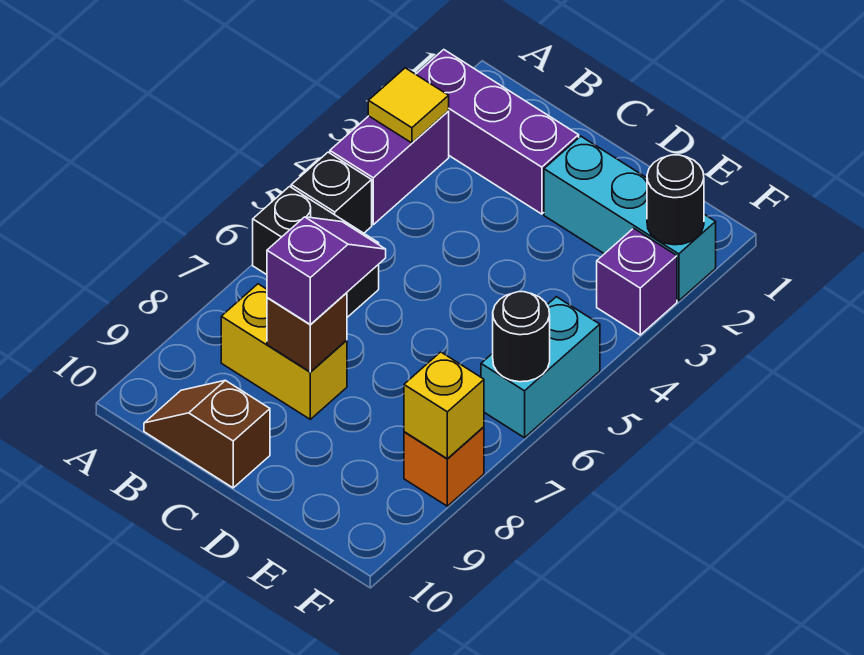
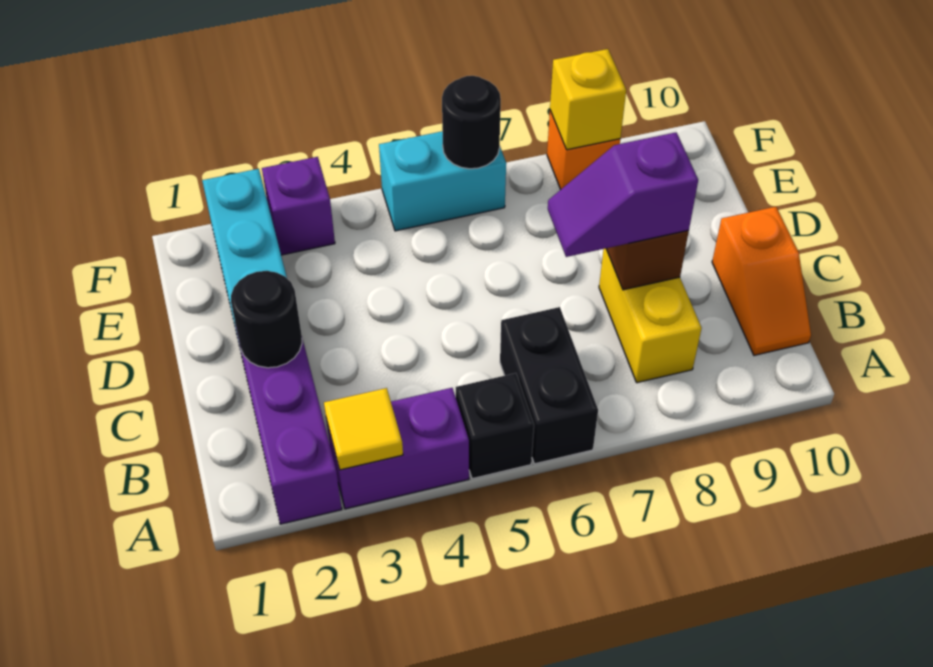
brown 1x2 slope [144,380,270,488] -> orange 1x2 slope [712,207,811,355]
black 1x1 round brick [647,155,704,245] -> black 1x1 round brick moved to [231,271,302,368]

